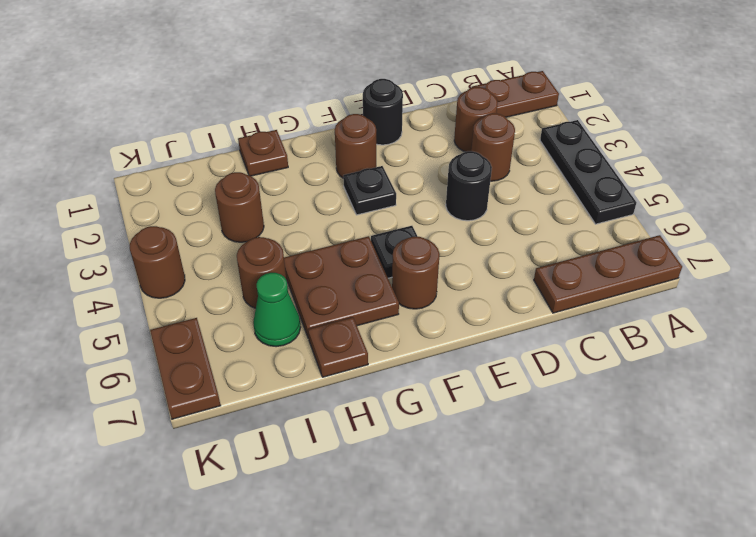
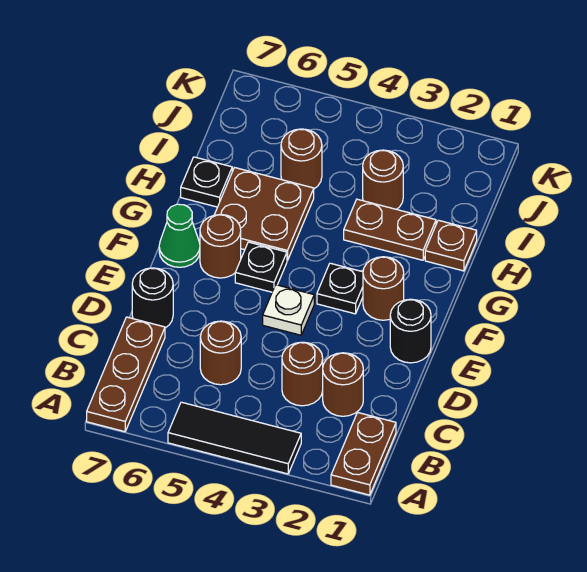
black 1x3 plate [540,120,636,224] -> black 1x3 tile [168,402,301,474]
black 1x1 round brick [446,151,492,221] -> black 1x1 round brick moved to [132,268,173,328]
none -> white 1x1 plate [263,285,314,335]
brown 1x1 plate [308,317,368,377] -> black 1x1 plate [181,157,232,207]
green 1x1 cone [253,273,301,347] -> green 1x1 cone moved to [159,204,200,267]
brown 1x1 round brick [130,226,185,298] -> brown 1x1 round brick moved to [200,321,241,385]
brown 1x2 plate [150,318,221,419] -> brown 1x2 plate moved to [344,199,436,260]

